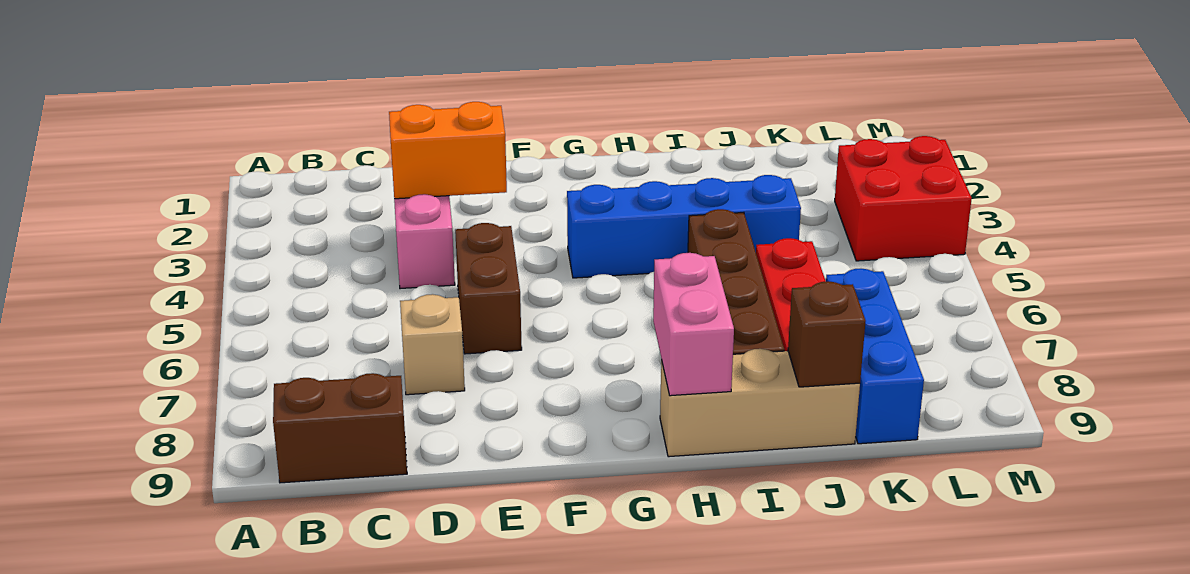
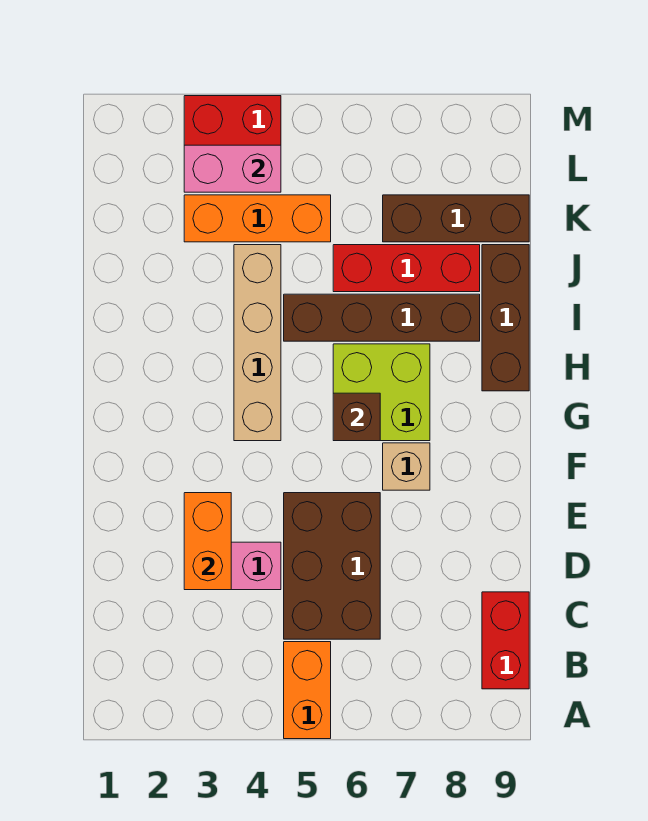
none -> orange 1x2 brick [284,642,331,739]
brown 1x2 brick [273,373,407,483] -> red 1x2 brick [482,592,529,689]
tan 1x1 brick [400,294,465,395] -> tan 1x1 brick moved to [383,443,430,490]
brown 1x2 brick [455,223,522,354] -> brown 2x3 brick [284,493,380,639]
blue 1x4 brick [567,175,801,278] -> tan 1x4 brick [234,245,281,441]
none -> lime 2x2 brick [333,344,430,441]
pink 1x2 brick [653,253,734,396] -> pink 1x2 brick moved to [184,145,281,192]
tan 1x3 brick [660,349,860,457] -> brown 1x3 brick [482,245,529,391]
brown 1x1 brick [788,281,866,387] -> brown 1x1 brick moved to [333,393,380,441]
none -> orange 1x3 brick [184,195,331,242]
blue 1x3 brick [826,269,924,444] -> brown 1x3 brick [383,195,529,242]

